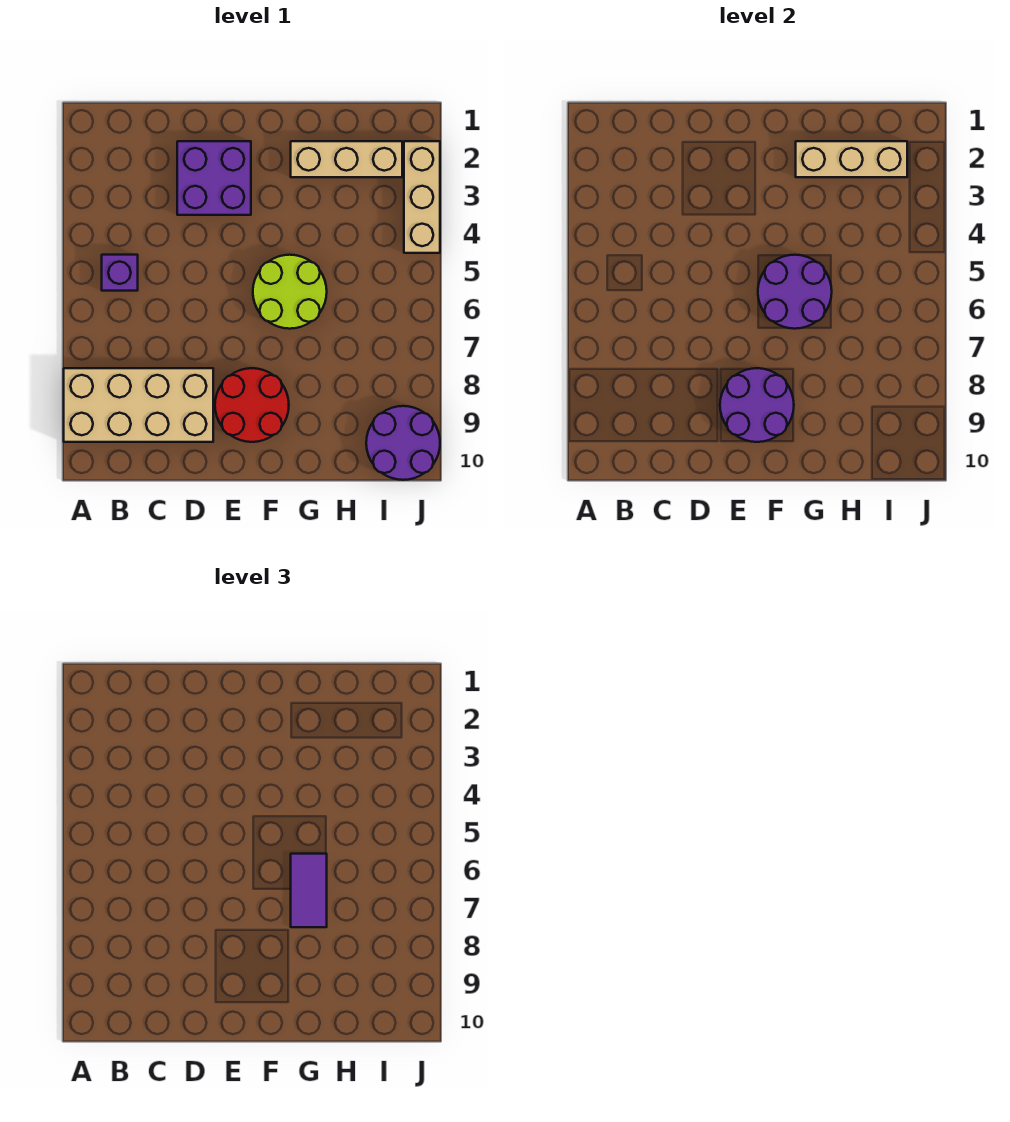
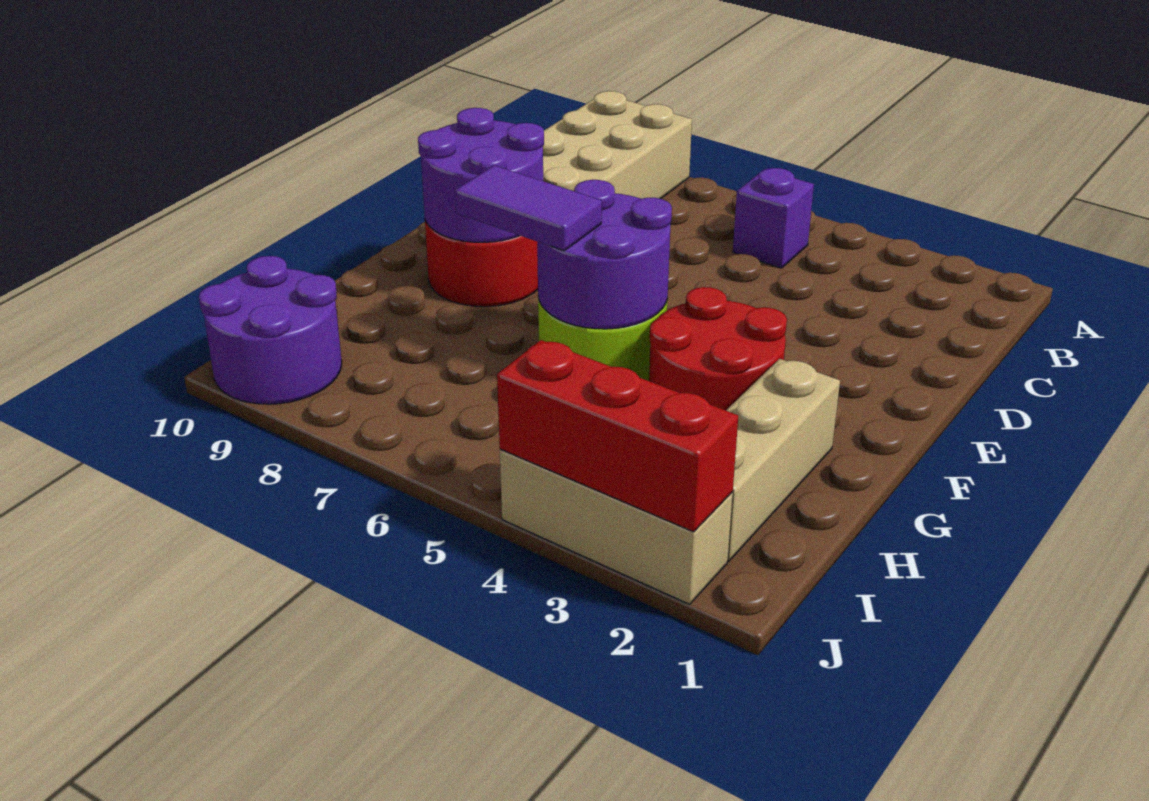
purple 2x2 brick [177,141,251,215] -> none
none -> red 2x2 round brick [649,287,787,410]
tan 1x3 brick [796,141,907,177] -> none
none -> red 1x3 brick [497,340,738,532]

